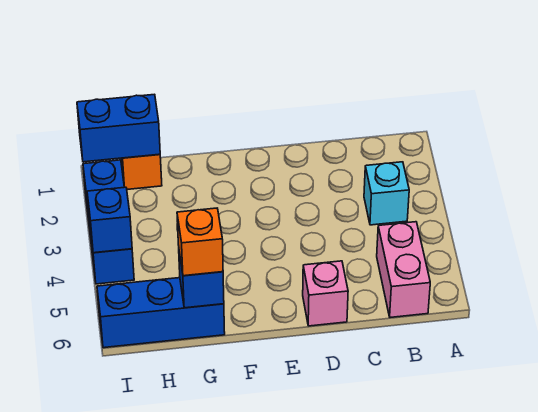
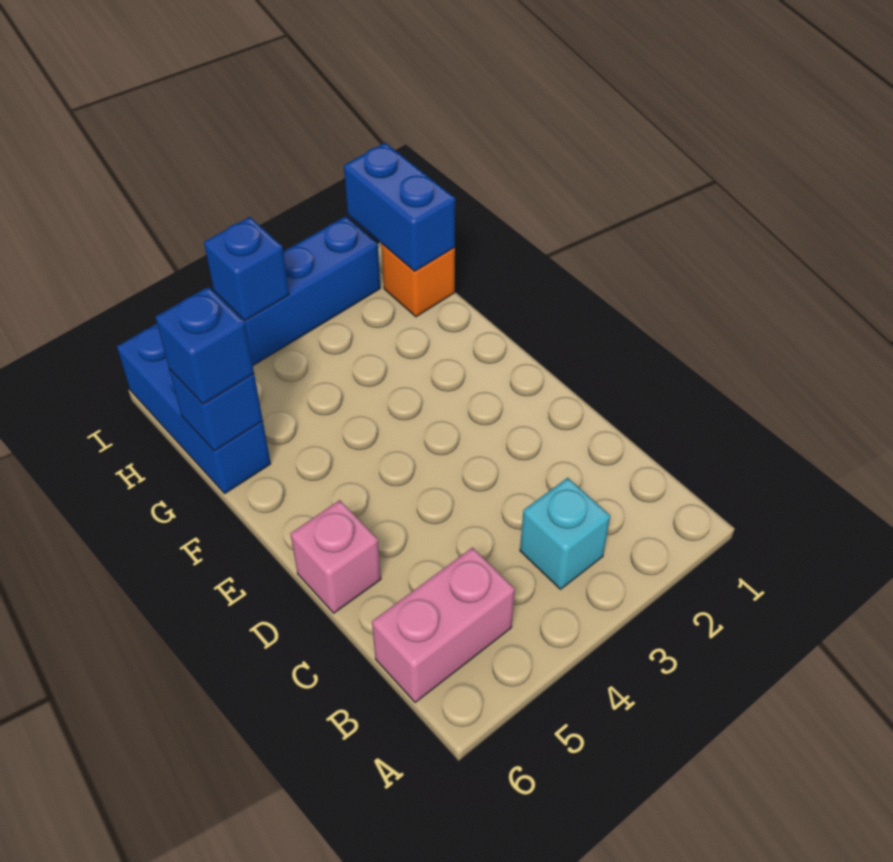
orange 1x1 brick [177,208,223,276] -> blue 1x1 brick [155,287,254,404]

